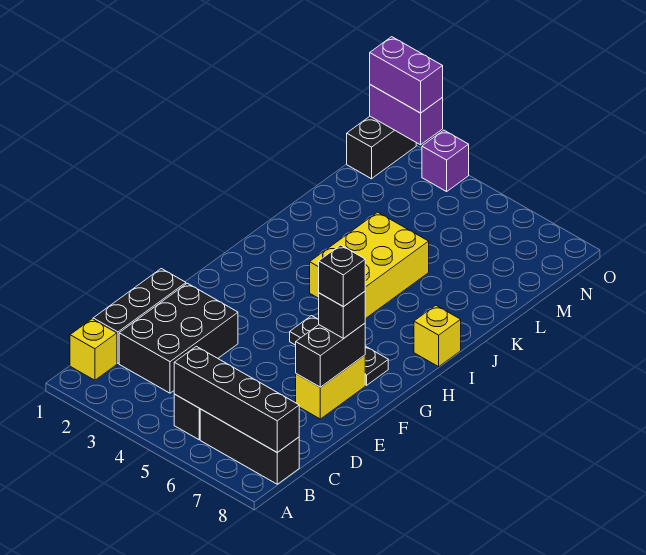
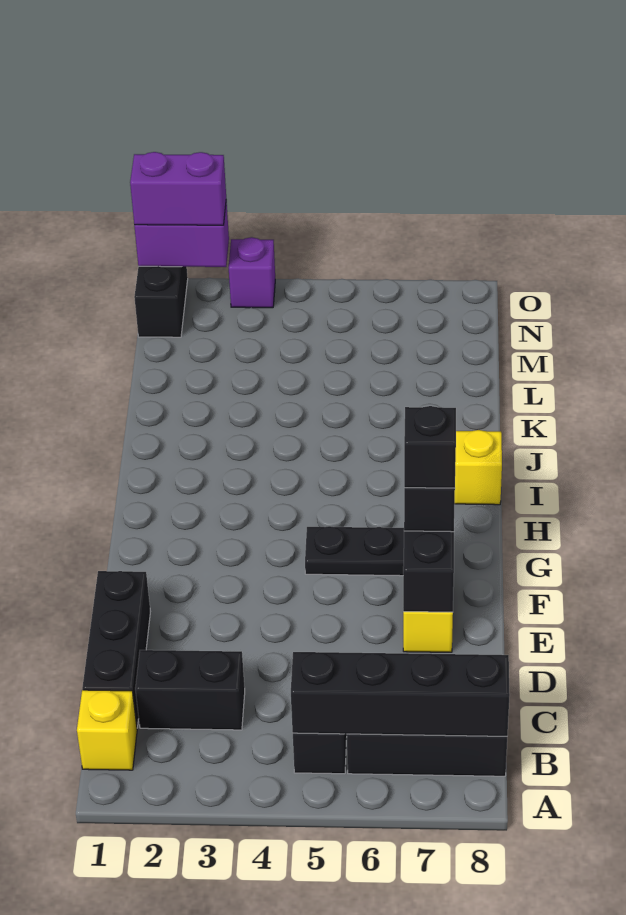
black 2x3 brick [119,283,238,393] -> black 1x2 brick [135,650,245,730]
yellow 2x3 brick [310,212,429,319] -> none

